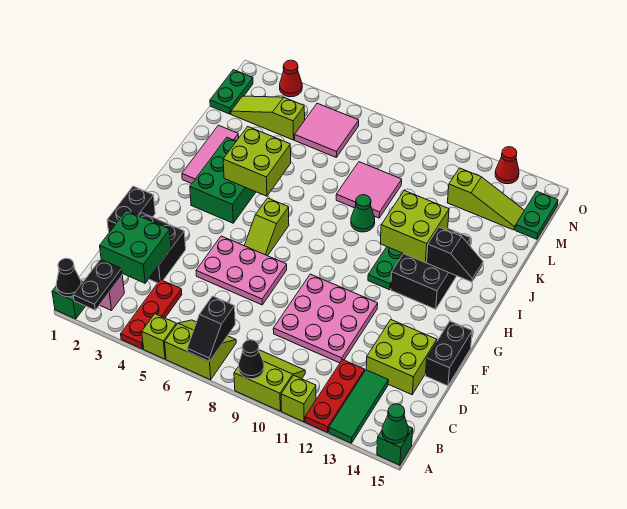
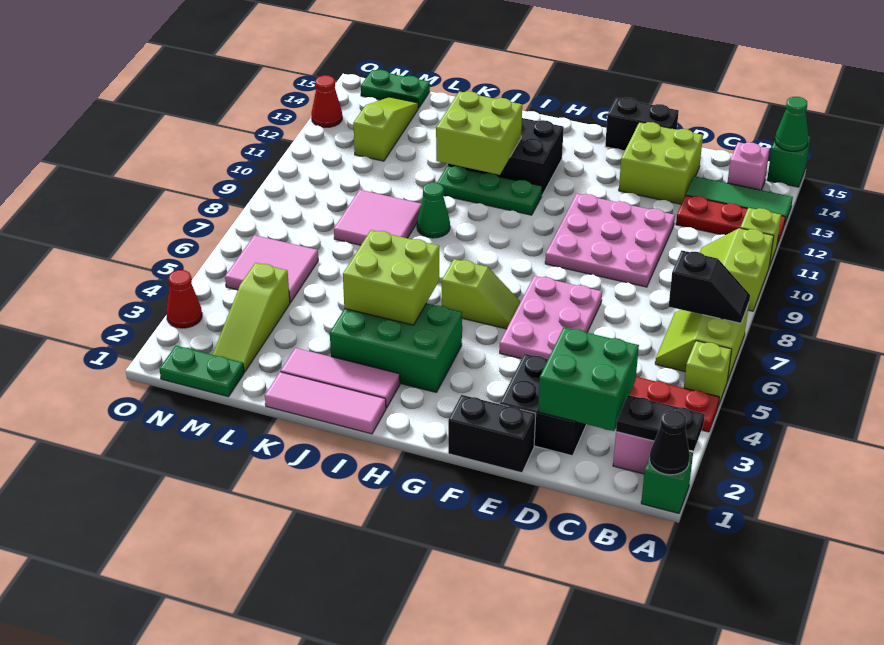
black 1x1 cone [239,340,264,379] -> none
none -> pink 1x1 brick [727,142,770,190]
none -> pink 1x3 tile [265,372,386,434]
black 1x2 slope [427,227,483,282] -> none

